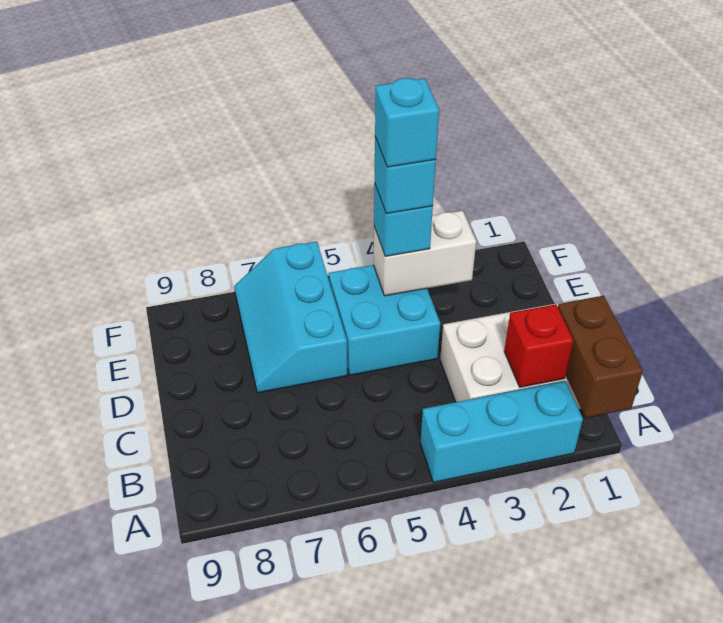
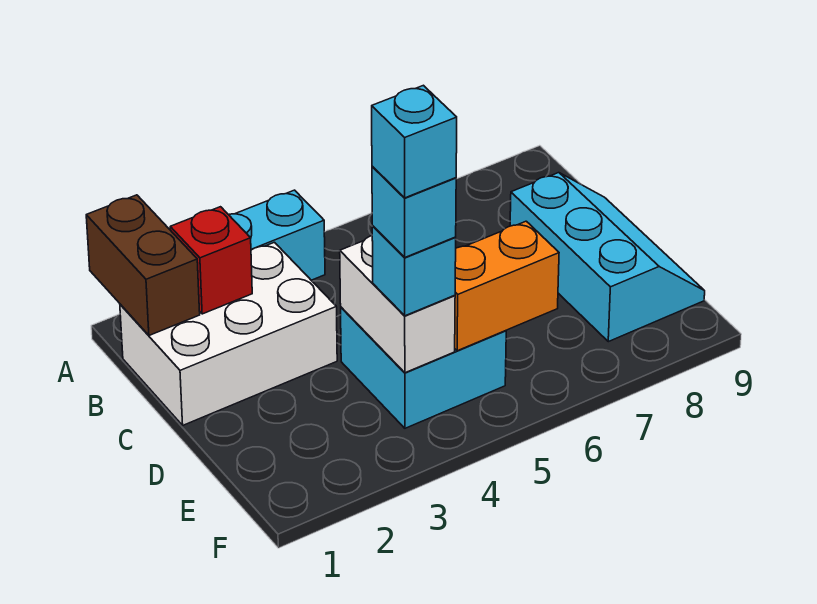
cyan 2x3 slope [234,242,347,393] -> cyan 2x3 slope moved to [510,173,705,342]
white 1x2 brick [374,211,476,296] -> white 1x2 brick turned to [340,236,455,373]
none -> orange 1x2 brick [455,221,559,351]

